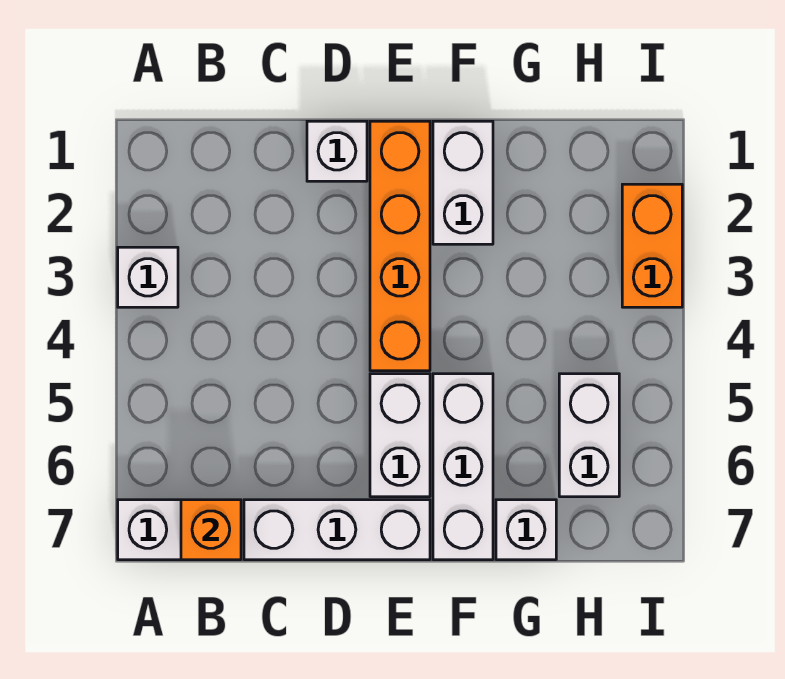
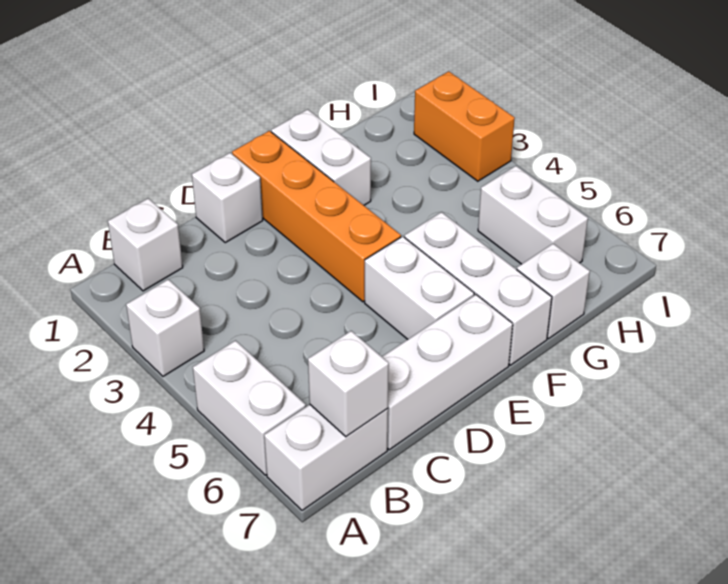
none -> white 1x2 brick [193,341,306,475]
none -> white 1x1 brick [108,198,183,291]
orange 1x1 brick [181,500,241,560] -> white 1x1 brick [308,331,389,437]

